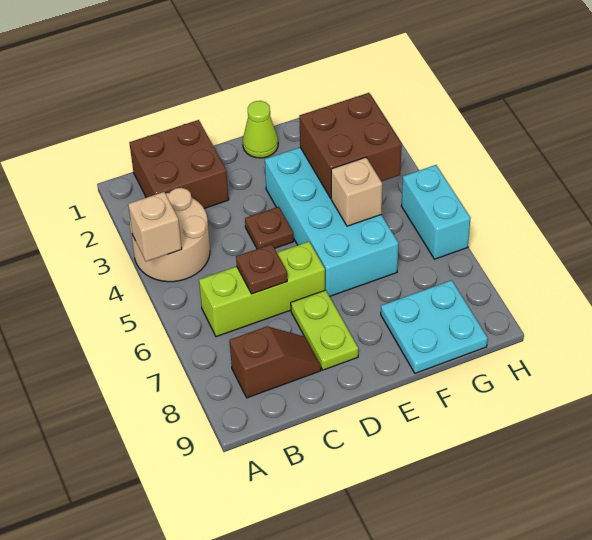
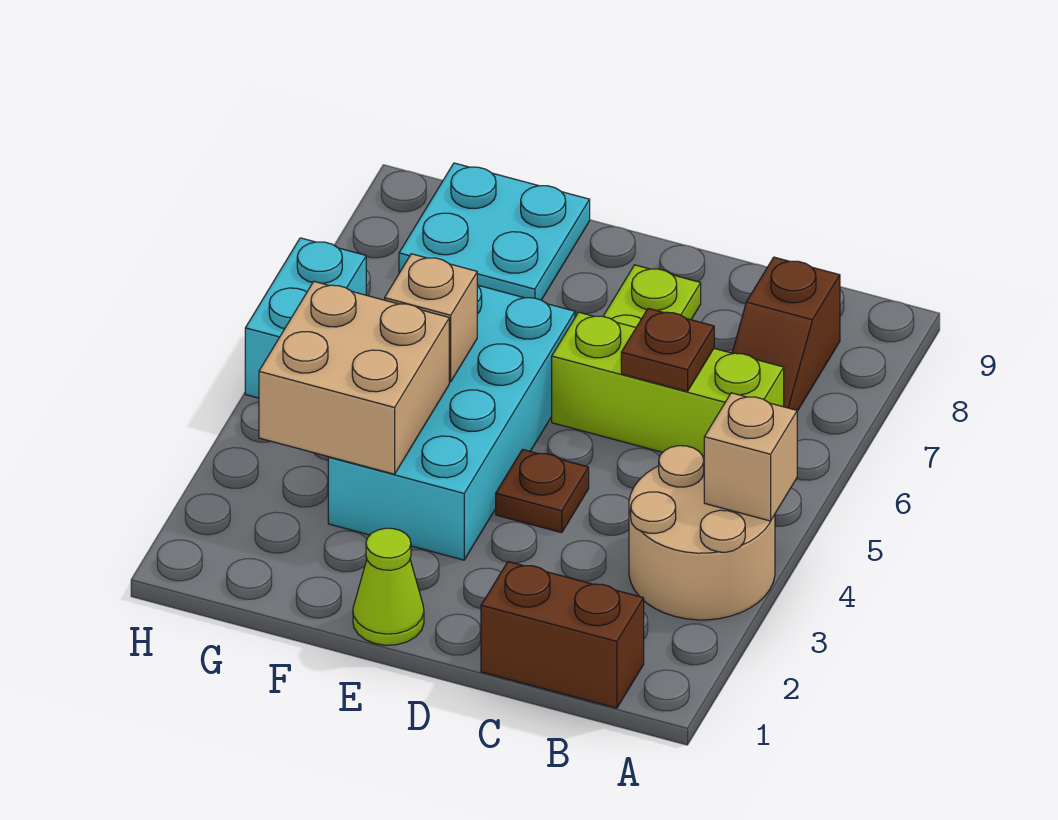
brown 2x2 brick [129,120,229,208] -> brown 1x2 brick [481,562,644,708]
brown 1x2 slope [229,326,321,398] -> brown 1x2 slope turned to [732,257,840,411]
brown 2x2 brick [299,93,402,198] -> tan 2x2 brick [259,282,449,474]

